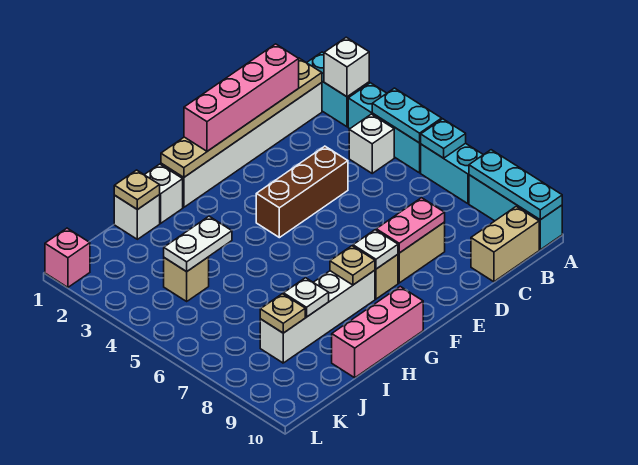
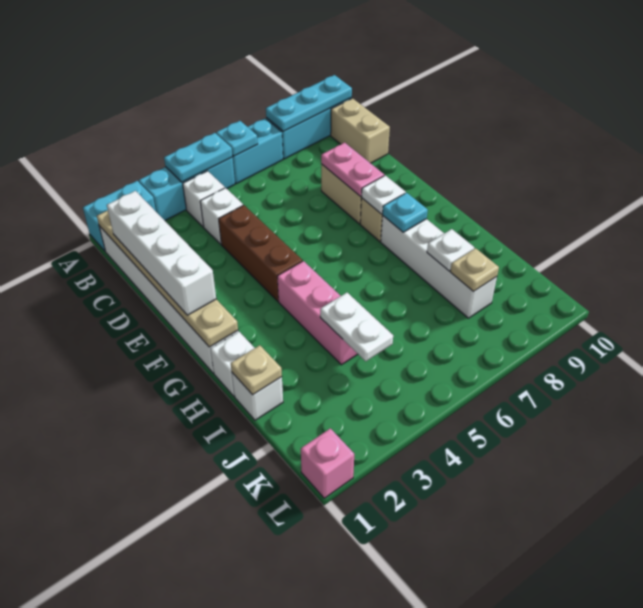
white 1x1 brick [324,37,369,97] -> white 1x1 brick moved to [200,188,243,244]
pink 1x4 brick [184,44,299,151] -> white 1x4 brick [107,191,216,315]
tan 1x1 plate [330,246,375,285] -> cyan 1x1 plate [383,193,428,232]
pink 1x3 brick [332,287,423,378] -> pink 1x3 brick moved to [277,261,358,365]
tan 1x1 brick [164,257,209,301] -> none

